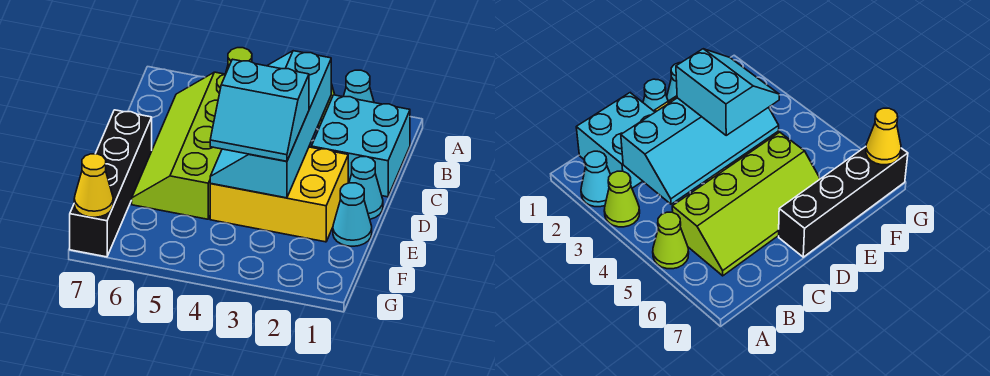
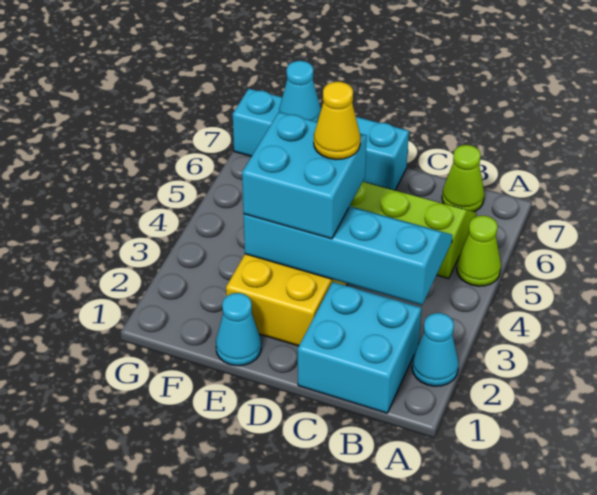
lime 1x1 cone [604,171,640,227] -> lime 1x1 cone moved to [442,145,484,212]
cyan 1x1 cone [349,157,383,219] -> cyan 1x1 cone moved to [279,61,321,122]
cyan 2x2 slope [210,59,309,161] -> cyan 2x2 brick [242,112,367,239]
black 1x4 brick [70,110,152,257] -> cyan 1x4 brick [233,89,409,190]
yellow 1x1 cone [74,154,113,217] -> yellow 1x1 cone moved to [314,82,360,160]

